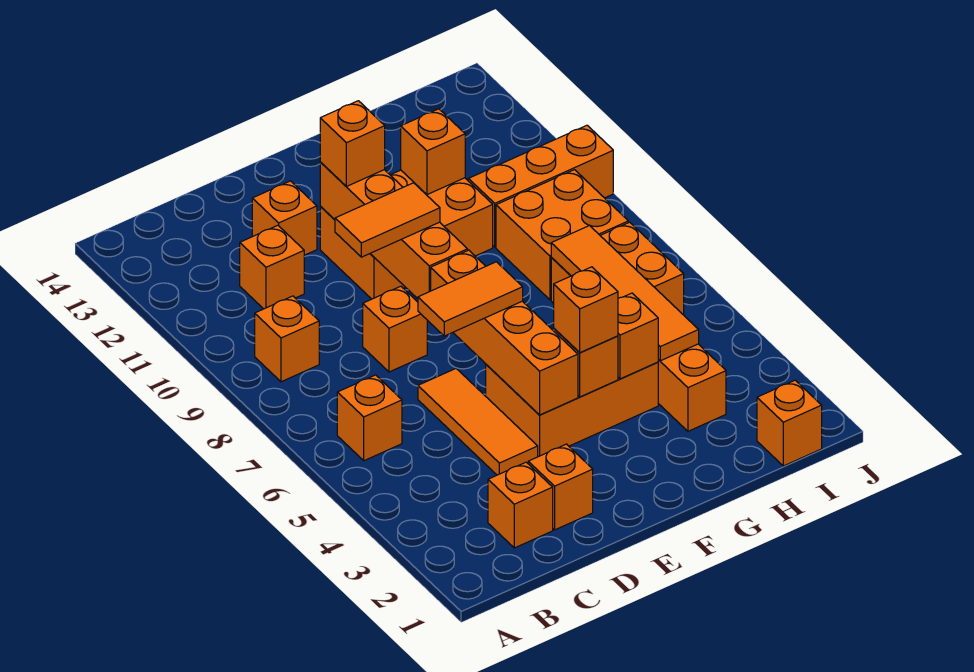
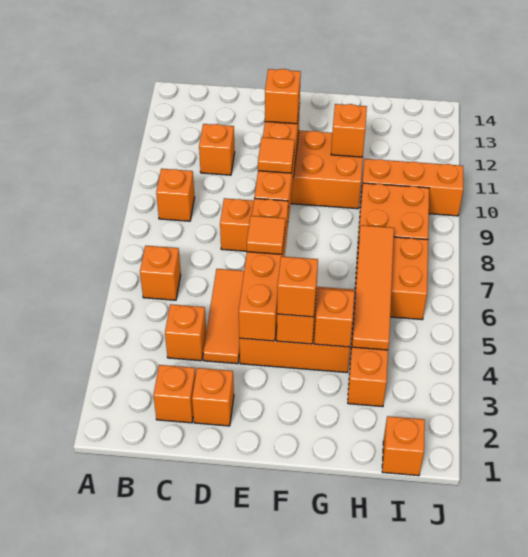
orange 1x2 tile [418,262,523,336] -> orange 1x1 tile [247,216,285,254]
orange 1x2 tile [335,183,440,257] -> orange 1x1 tile [258,137,294,173]
orange 1x1 brick [252,181,317,255] -> orange 1x1 brick moved to [165,304,206,361]

